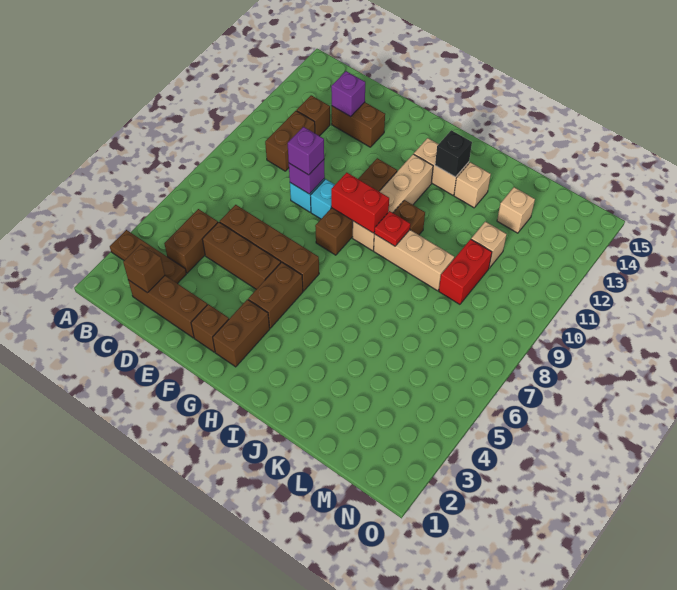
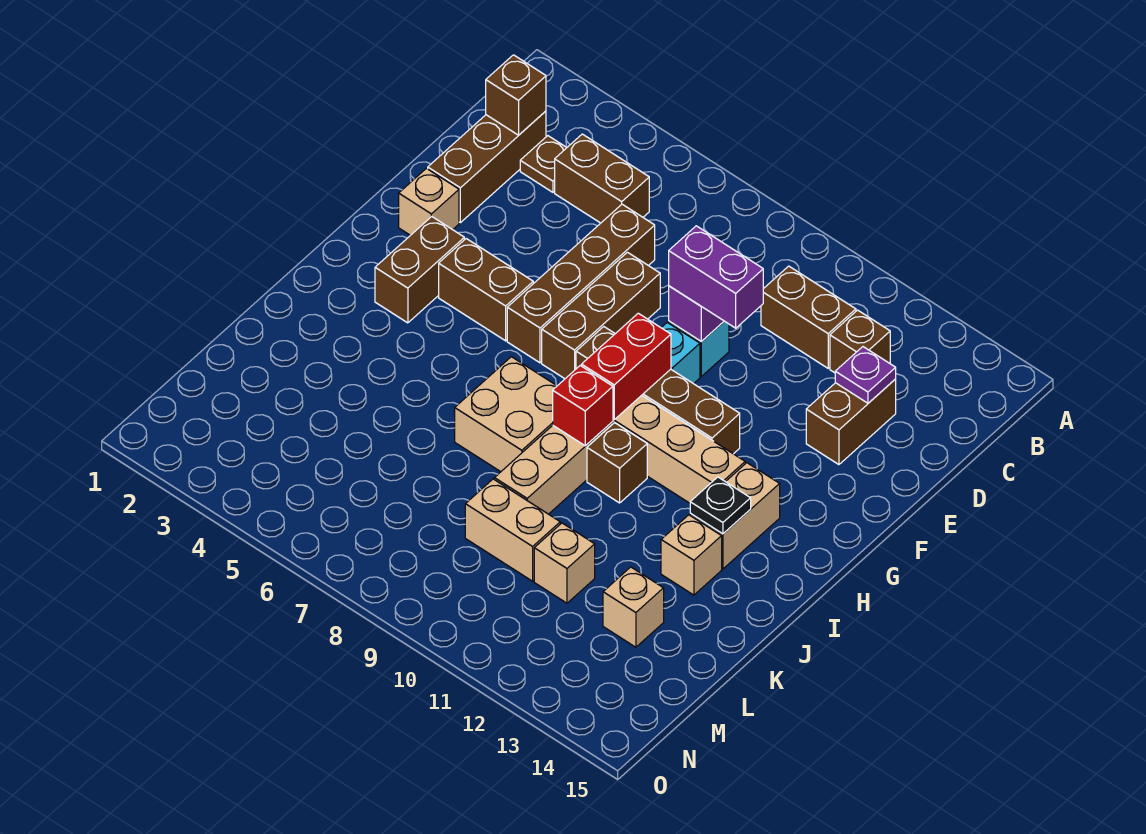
brown 1x3 plate [110,230,186,284] -> brown 1x1 plate [520,136,567,192]
brown 1x3 brick [202,222,281,289] -> brown 1x3 brick moved to [542,252,660,379]
purple 1x1 brick [331,71,365,117] -> purple 1x1 plate [835,347,896,403]
purple 1x1 brick [288,127,324,175] -> purple 1x2 brick [669,226,763,328]
brown 1x1 brick [191,304,229,352] -> tan 1x1 brick [399,168,459,235]
brown 1x2 brick [213,299,270,367] -> brown 1x2 brick turned to [375,217,464,323]
none -> tan 2x2 brick [455,357,557,472]
red 1x1 plate [374,211,410,246] -> red 1x1 brick [553,366,613,446]
black 1x1 brick [435,130,472,177] -> black 1x1 plate [690,477,751,534]
red 1x2 brick [439,239,492,304] -> tan 1x2 brick [465,479,560,581]

